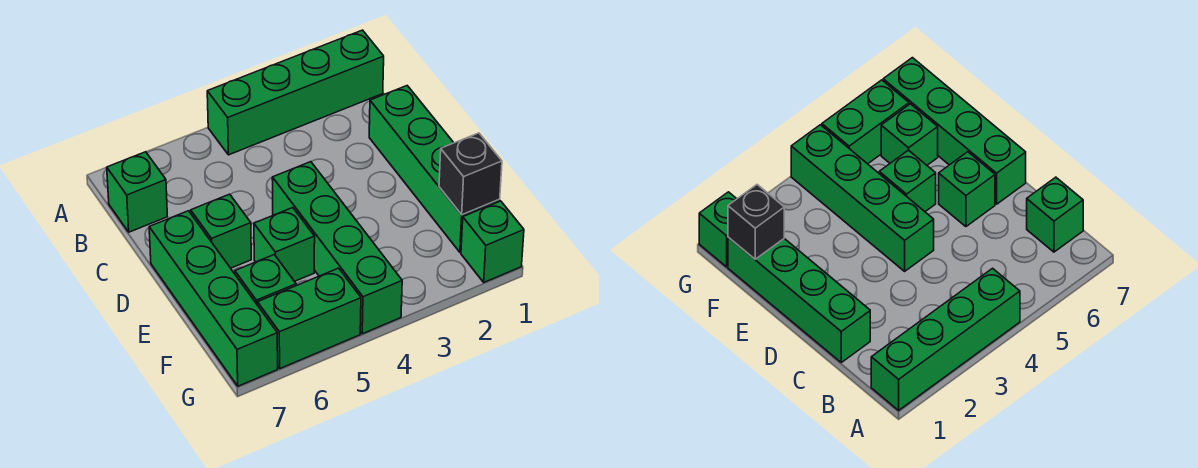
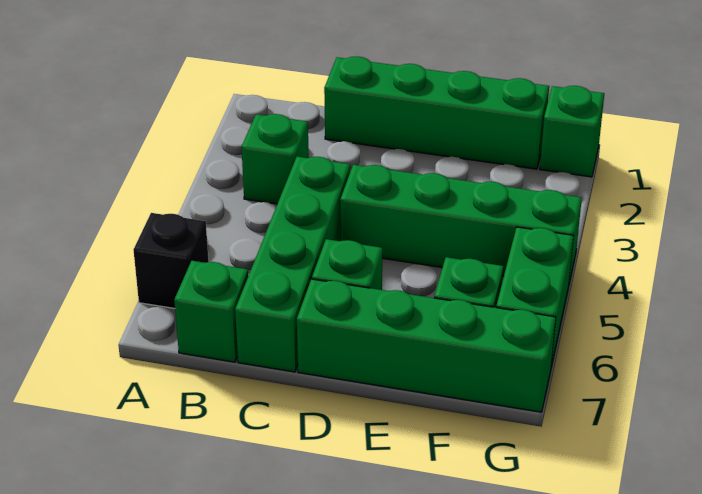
green 1x4 brick [207,30,384,155] -> green 1x4 brick moved to [235,157,350,372]
green 1x1 brick [254,208,315,281] -> green 1x1 brick moved to [242,114,309,204]
black 1x1 brick [439,133,502,215] -> black 1x1 brick moved to [134,213,209,308]

